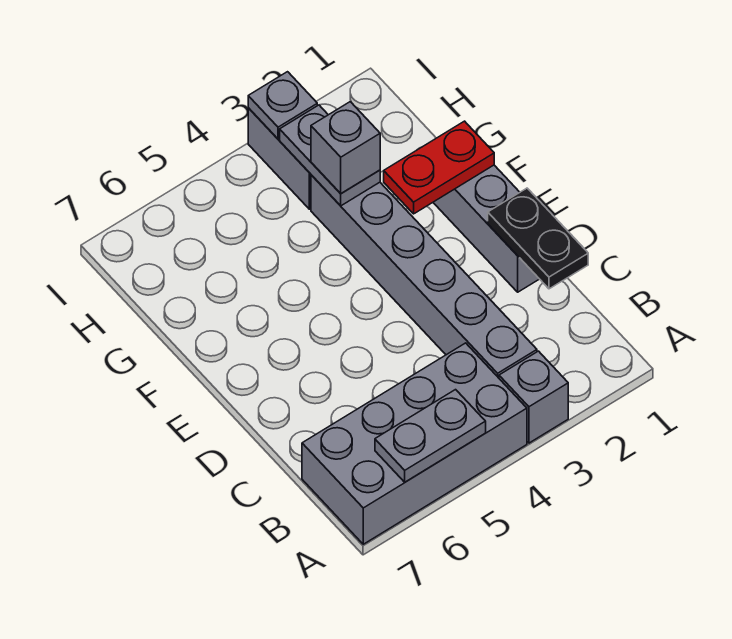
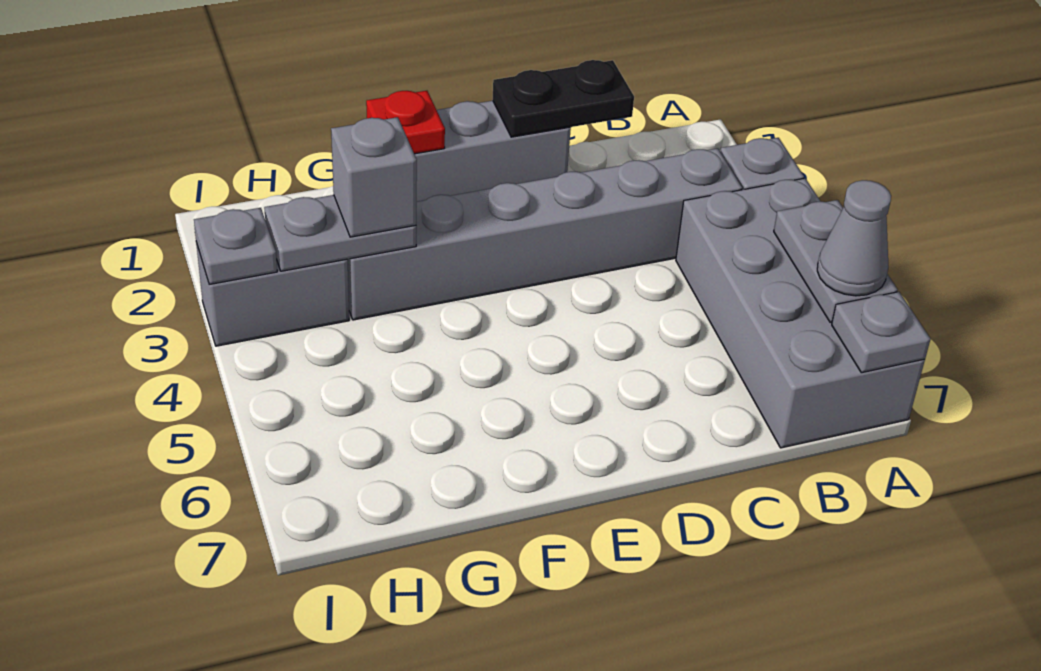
none -> grey 1x1 cone [817,180,891,296]
none -> grey 1x1 plate [832,292,931,373]
red 1x2 plate [384,121,494,214] -> red 1x1 plate [366,91,445,154]

